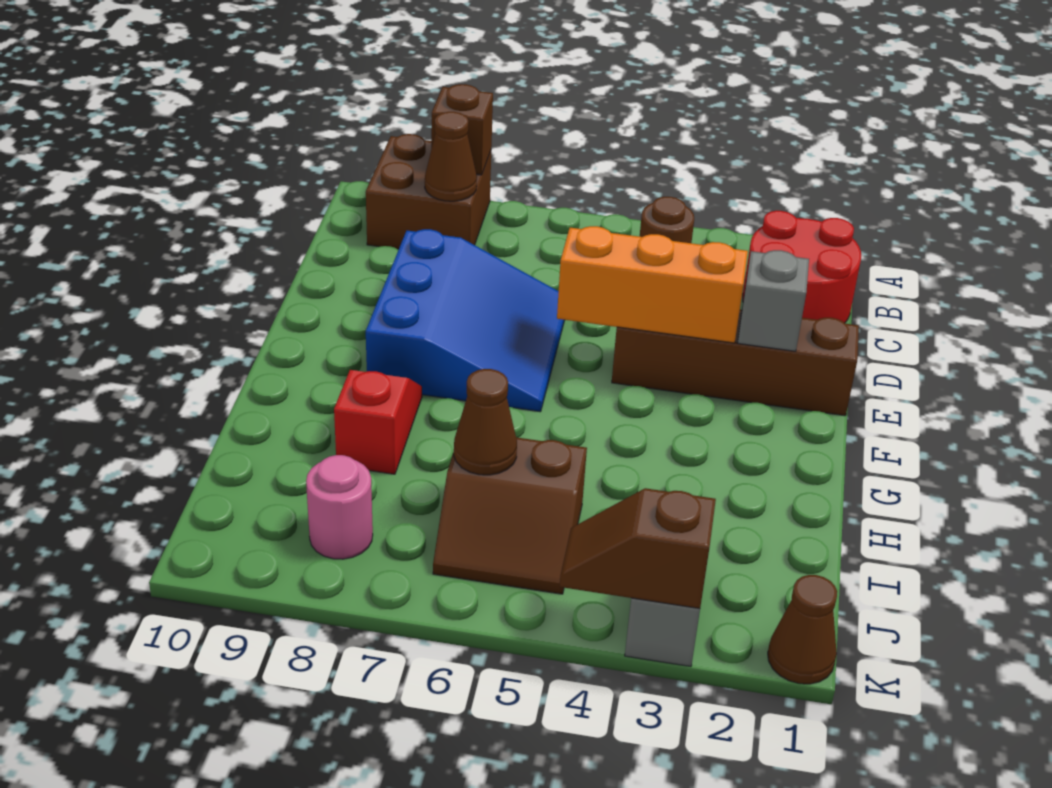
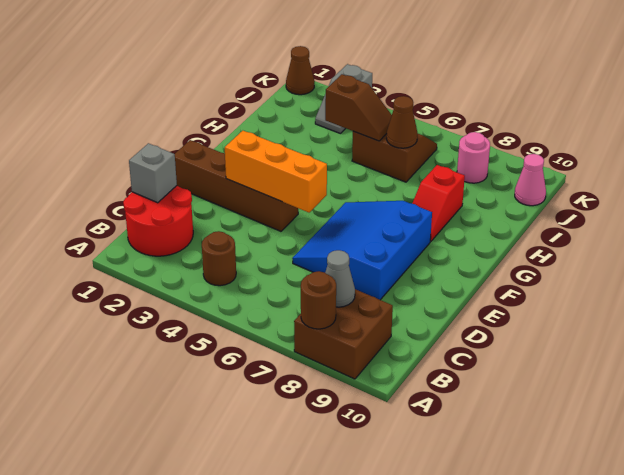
brown 1x1 brick [431,84,493,175] -> brown 1x1 round brick [301,271,336,329]
brown 1x1 cone [425,112,477,201] -> grey 1x1 cone [325,250,355,307]
grey 1x1 brick [738,250,809,351] -> grey 1x1 brick moved to [129,143,177,203]
none -> pink 1x1 cone [515,154,546,206]
brown 1x2 slope [560,488,716,609] -> brown 1x2 slope moved to [325,74,392,141]

